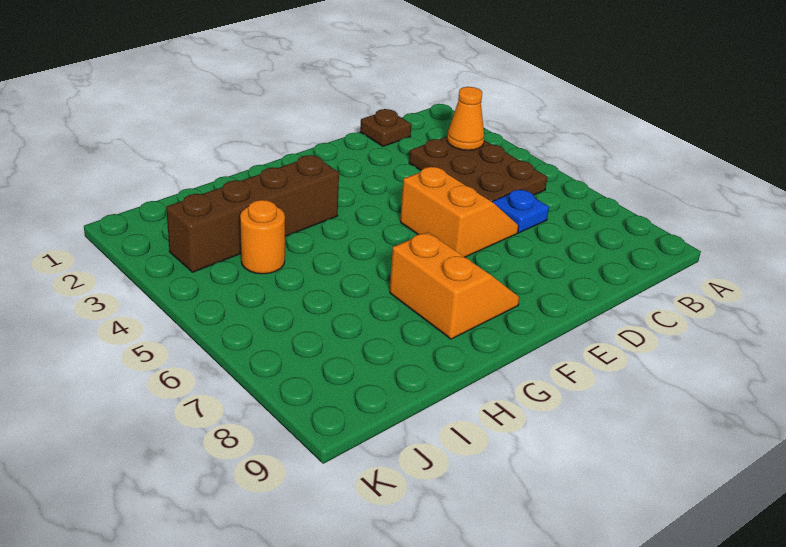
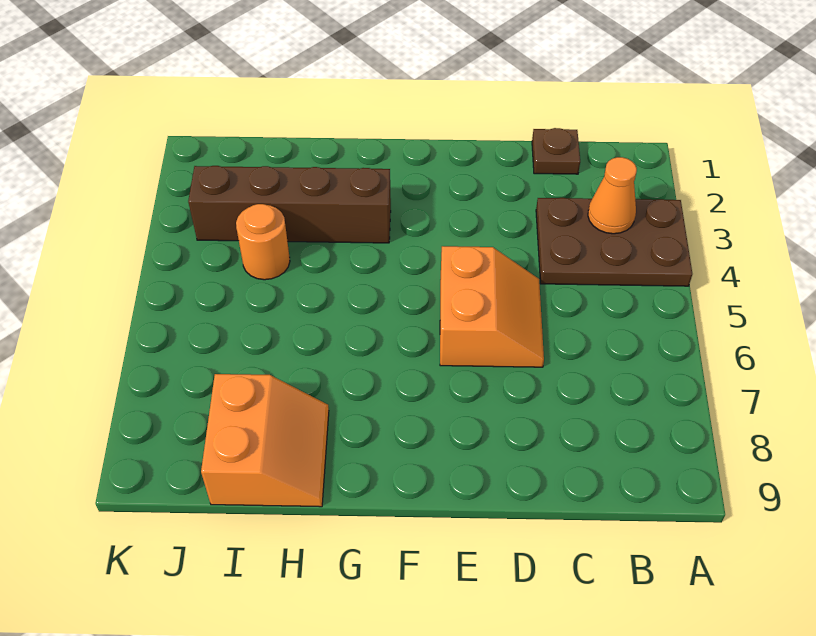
brown 2x3 plate [409,137,547,202] -> brown 2x3 plate turned to [536,198,692,286]
blue 1x1 plate [492,190,549,233] -> none
orange 2x2 slope [390,232,520,339] -> orange 2x2 slope moved to [201,374,329,507]

